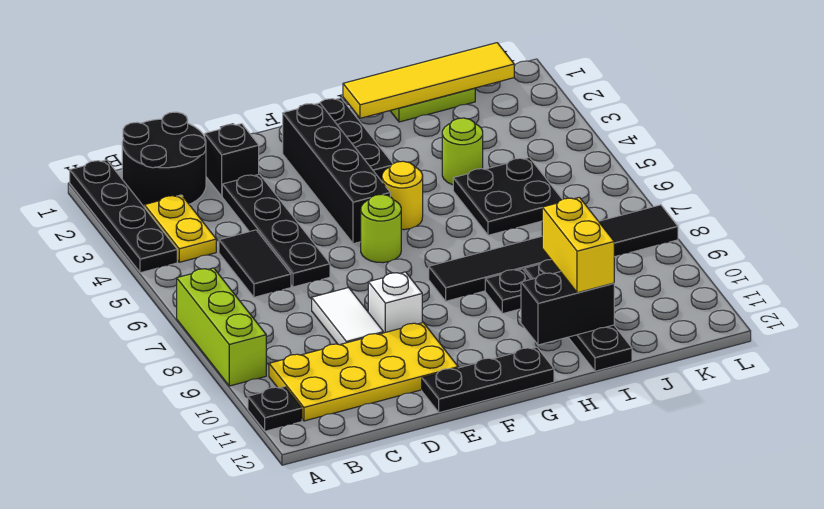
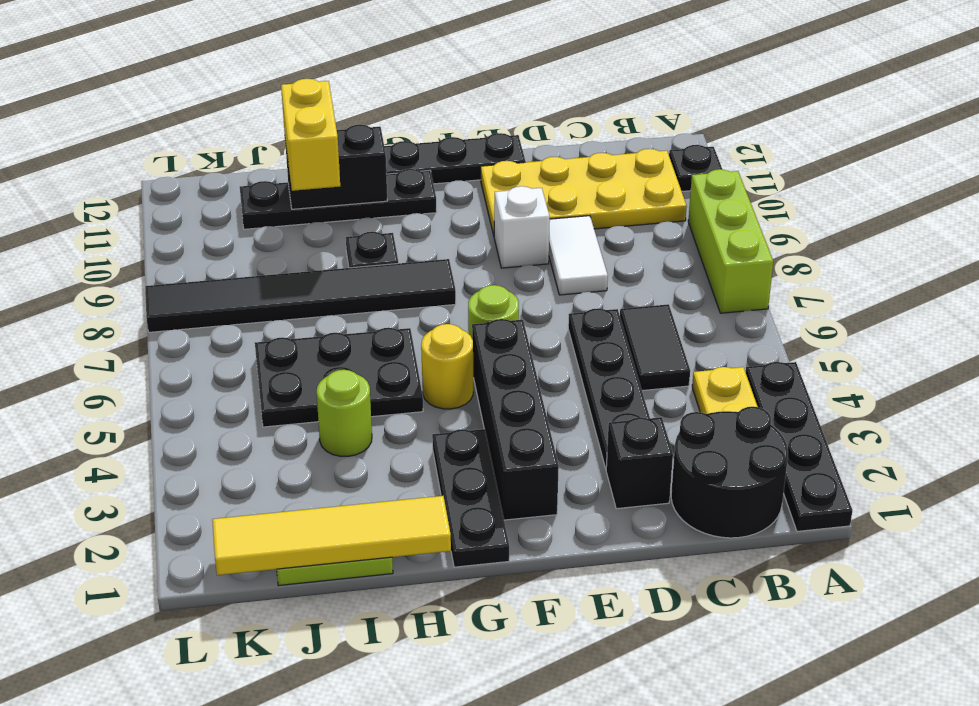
black 2x2 plate [453,158,562,235] -> black 2x3 plate [255,328,423,427]
black 1x4 plate [525,260,632,371] -> black 1x4 plate turned to [240,169,437,229]

